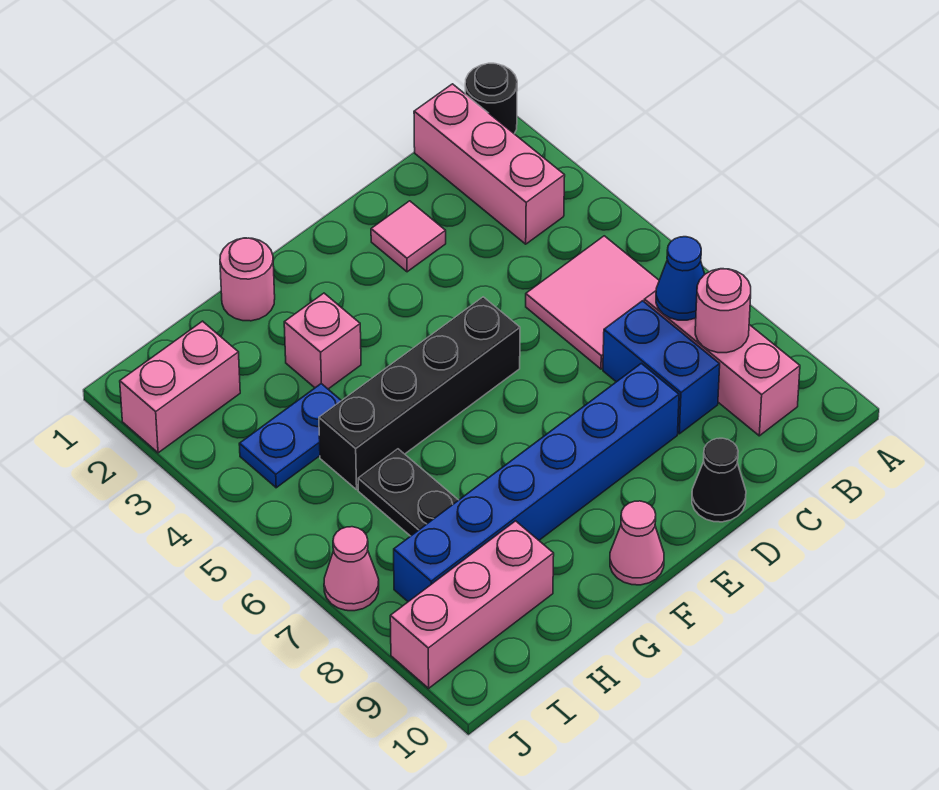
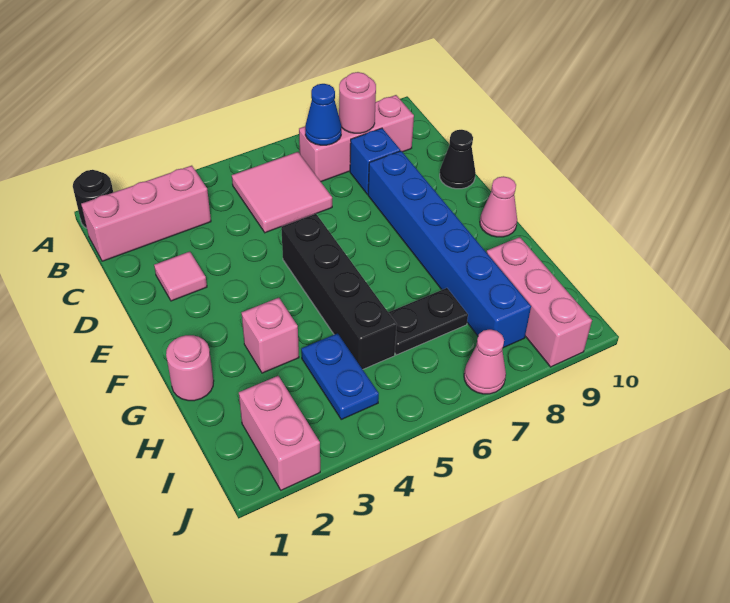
blue 1x2 brick [603,301,720,434] -> blue 1x1 brick [350,128,400,194]

